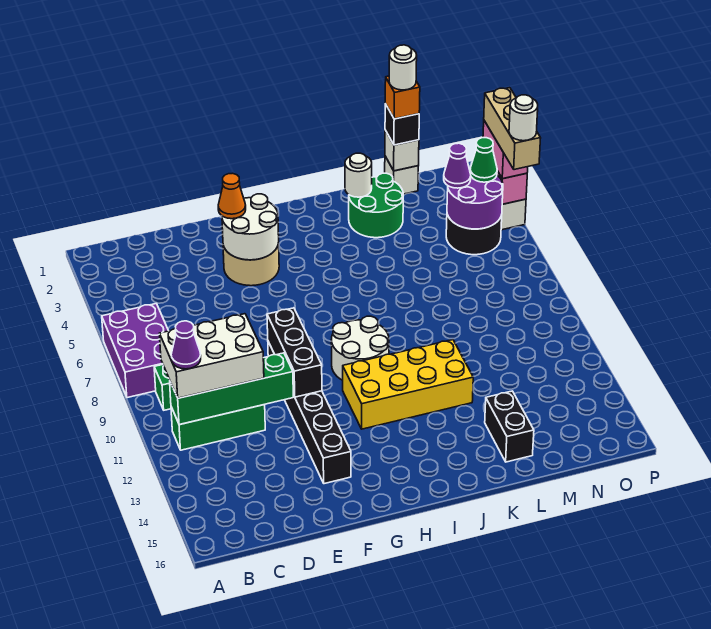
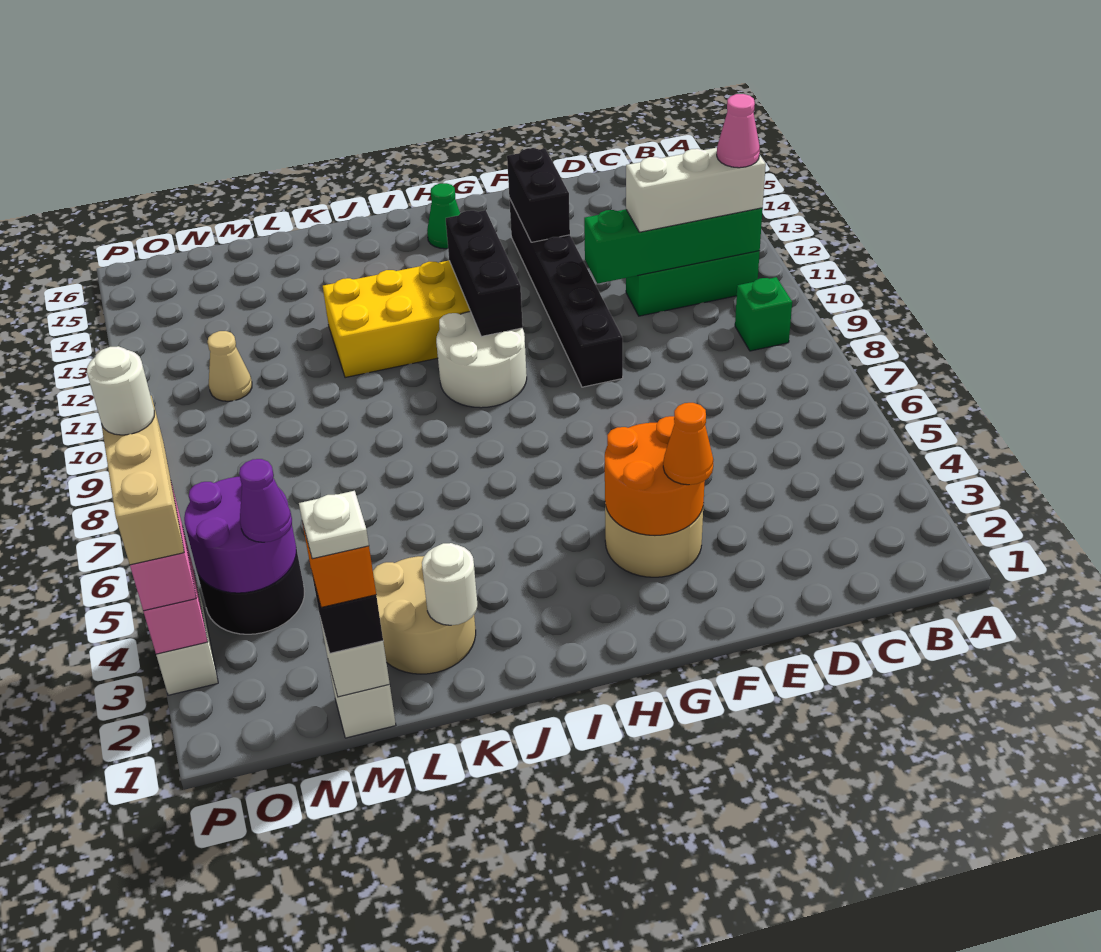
purple 2x3 brick [102,304,168,398] -> none
white 2x3 brick [159,314,264,398] -> white 1x3 brick [626,148,766,232]
purple 1x1 cone [171,321,201,369] -> pink 1x1 cone [717,94,760,168]
white 2x2 round brick [222,194,279,260] -> orange 2x2 round brick [605,416,705,535]
black 1x3 brick [267,308,322,397] -> black 1x3 brick moved to [446,210,523,337]
green 2x2 round brick [349,173,403,238] -> tan 2x2 round brick [373,556,476,674]
black 1x2 brick [485,391,534,462] -> black 1x2 brick moved to [507,148,570,242]
white 1x1 round brick [389,45,417,90] -> white 1x1 plate [299,491,369,559]
none -> tan 1x1 cone [208,331,252,401]
green 1x1 cone [470,138,497,182] -> green 1x1 cone moved to [427,183,460,249]

